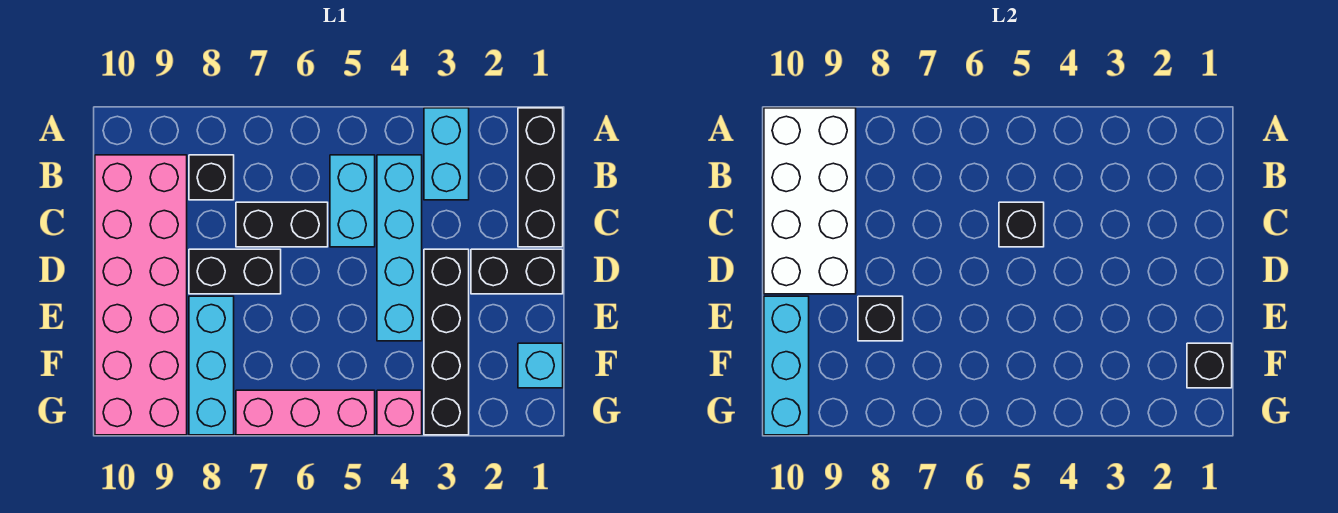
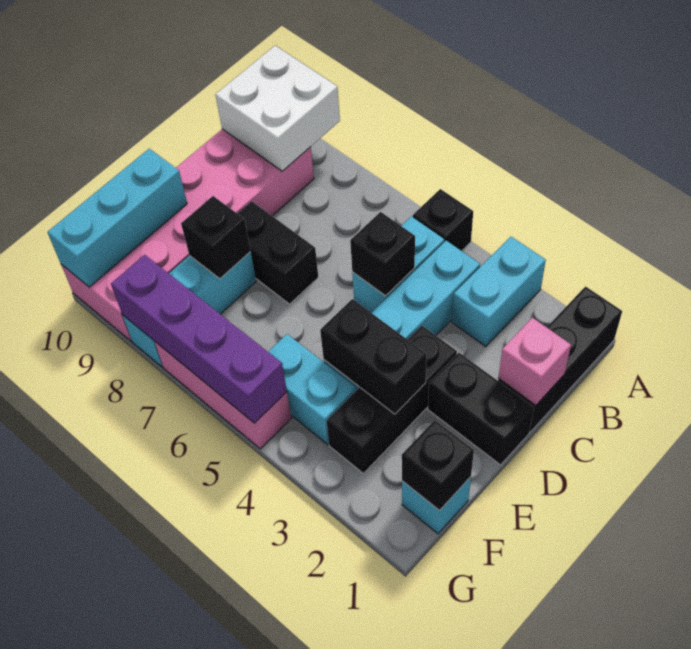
white 2x4 brick [764,108,856,294] -> white 2x2 brick [215,46,340,171]
black 1x1 brick [189,155,234,200] -> black 1x1 brick moved to [413,189,473,251]
black 1x2 brick [236,202,328,247] -> black 1x2 brick moved to [320,299,426,414]
black 1x4 brick [424,249,469,435] -> black 1x3 brick [326,326,457,473]
none -> cyan 1x2 brick [268,334,356,445]
pink 1x1 brick [377,390,422,435] -> pink 1x1 brick moved to [498,318,571,405]
none -> purple 1x4 brick [111,255,287,423]

